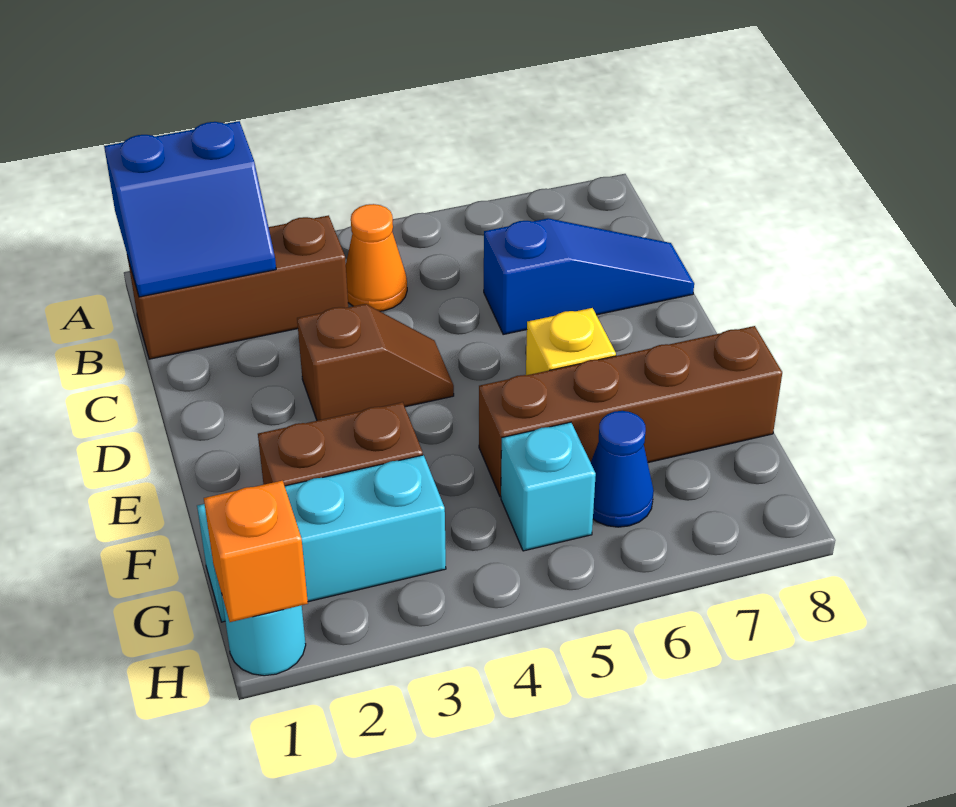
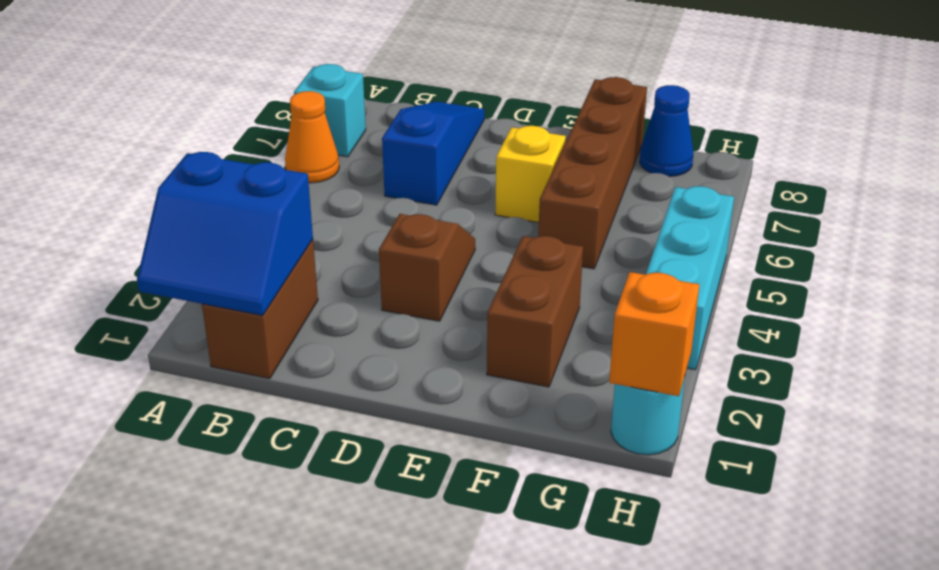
blue 2x2 slope [104,121,276,297] -> blue 2x2 slope turned to [137,152,313,316]
brown 1x3 brick [127,215,348,359] -> brown 1x2 brick [202,240,318,379]
orange 1x1 cone [346,204,407,311] -> orange 1x1 cone moved to [285,91,339,183]
cyan 1x3 brick [197,455,446,622] -> cyan 1x3 brick moved to [646,186,734,370]
cyan 1x1 brick [501,422,596,551] -> cyan 1x1 brick moved to [294,64,366,157]
blue 1x1 cone [591,411,654,527] -> blue 1x1 cone moved to [639,85,693,177]

